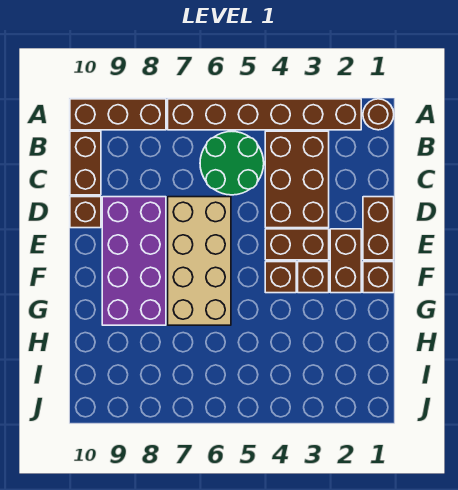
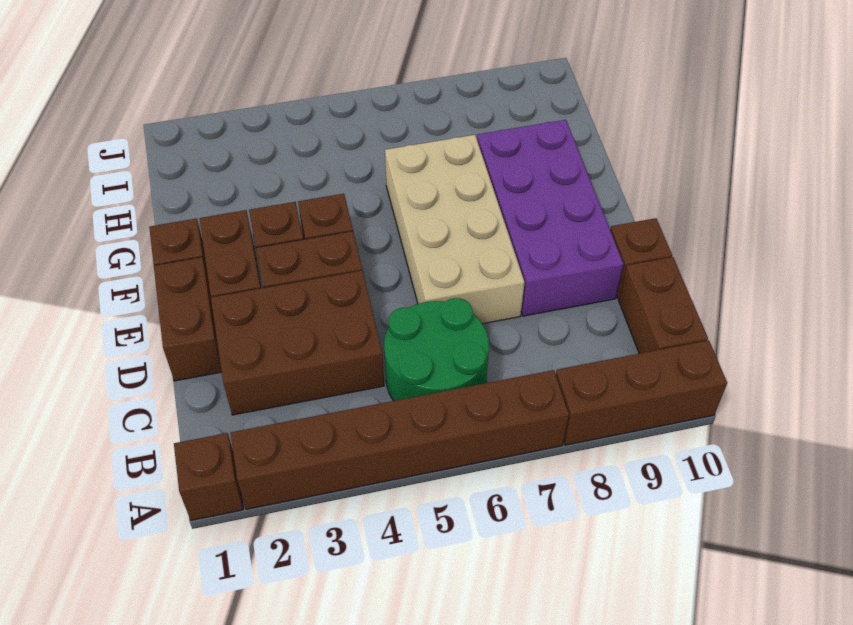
brown 1x1 round brick [363,99,394,130] -> brown 1x1 brick [174,433,243,520]
brown 2x3 brick [265,131,329,228] -> brown 2x3 brick turned to [211,270,384,415]

